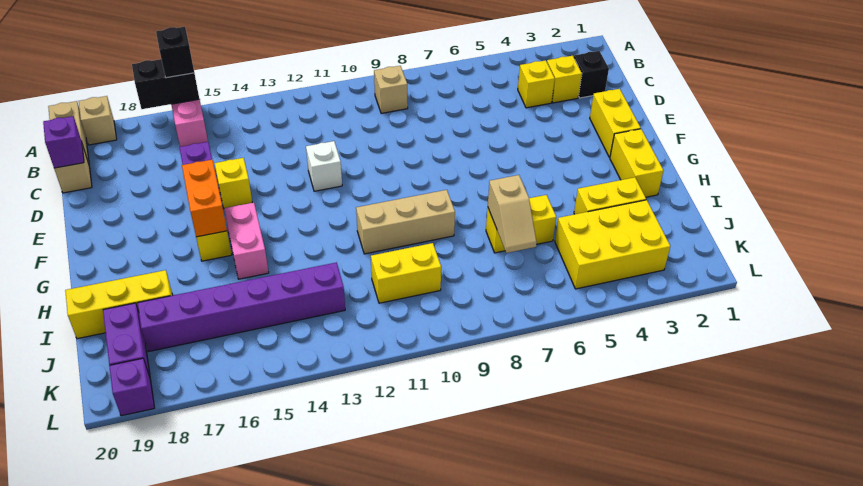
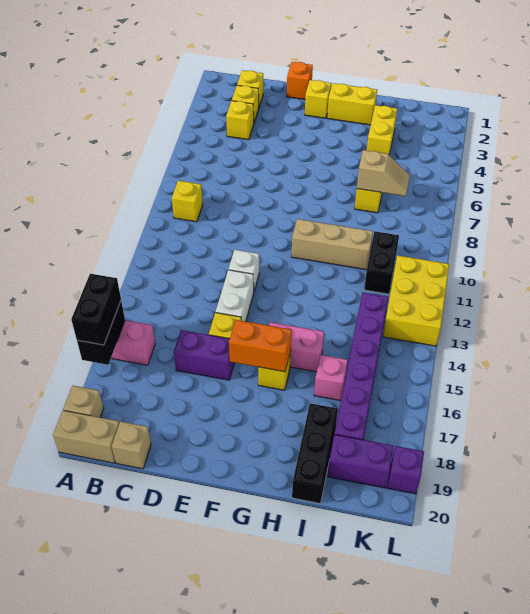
black 1x1 brick [156,27,194,78] -> black 1x2 brick [71,274,121,345]
tan 1x1 brick [374,66,408,113] -> yellow 1x1 brick [172,181,203,222]
black 1x1 brick [574,51,609,98] -> yellow 1x1 brick [237,70,263,106]
purple 1x1 brick [43,116,84,168] -> none
none -> orange 1x1 brick [287,62,313,99]
yellow 1x2 brick [590,89,641,157] -> yellow 1x1 brick [305,80,331,118]
none -> white 1x2 brick [216,270,254,321]
tan 1x3 brick [356,190,455,254] -> tan 1x3 brick turned to [291,219,373,270]
none -> pink 1x1 brick [314,355,347,401]
yellow 1x3 brick [65,270,172,339] -> black 1x3 brick [292,403,338,504]
yellow 2x3 brick [555,200,670,289] -> yellow 2x3 brick moved to [383,255,449,346]
yellow 1x2 brick [371,243,441,303] -> black 1x2 brick [364,231,399,294]

